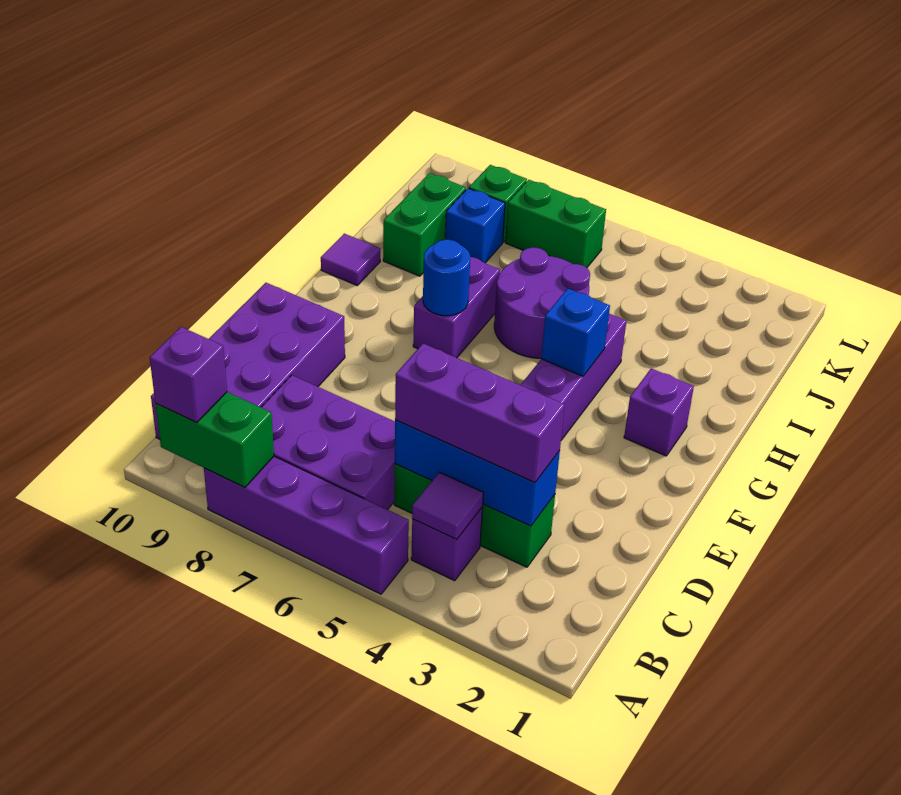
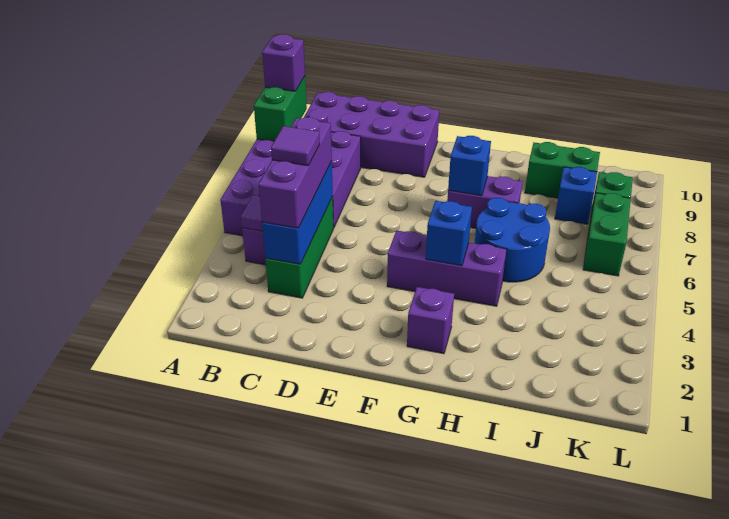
blue 1x1 round brick [423,240,470,316] -> blue 1x1 brick [448,136,491,196]
purple 2x2 round brick [494,248,590,358] -> blue 2x2 round brick [475,198,550,282]
purple 1x1 tile [321,234,380,285] -> purple 1x1 tile moved to [271,126,320,166]

